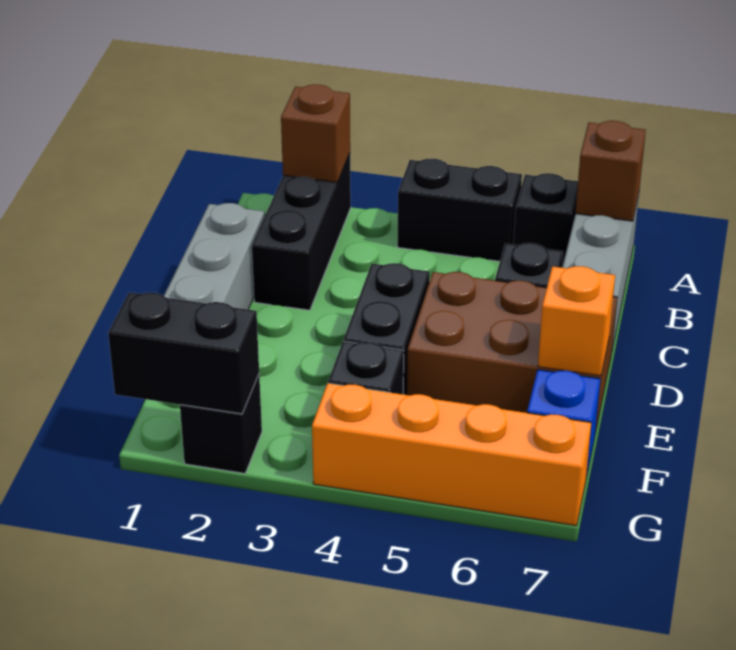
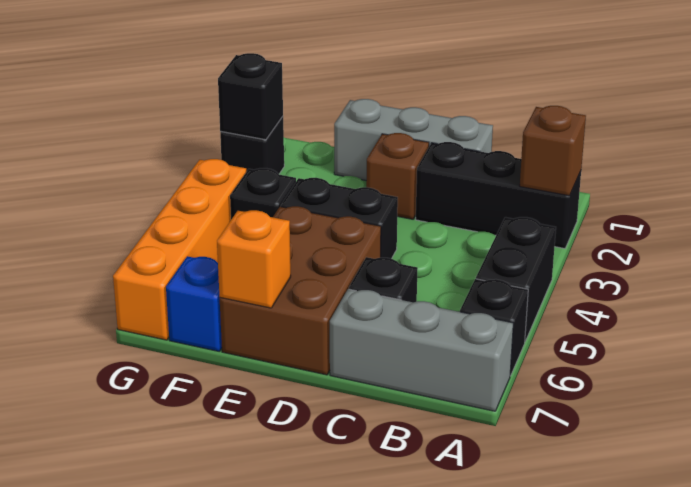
brown 1x1 brick [575,121,646,221] -> brown 1x1 brick moved to [366,133,429,219]
black 1x2 brick [108,293,259,414] -> black 1x1 brick [218,53,283,140]

